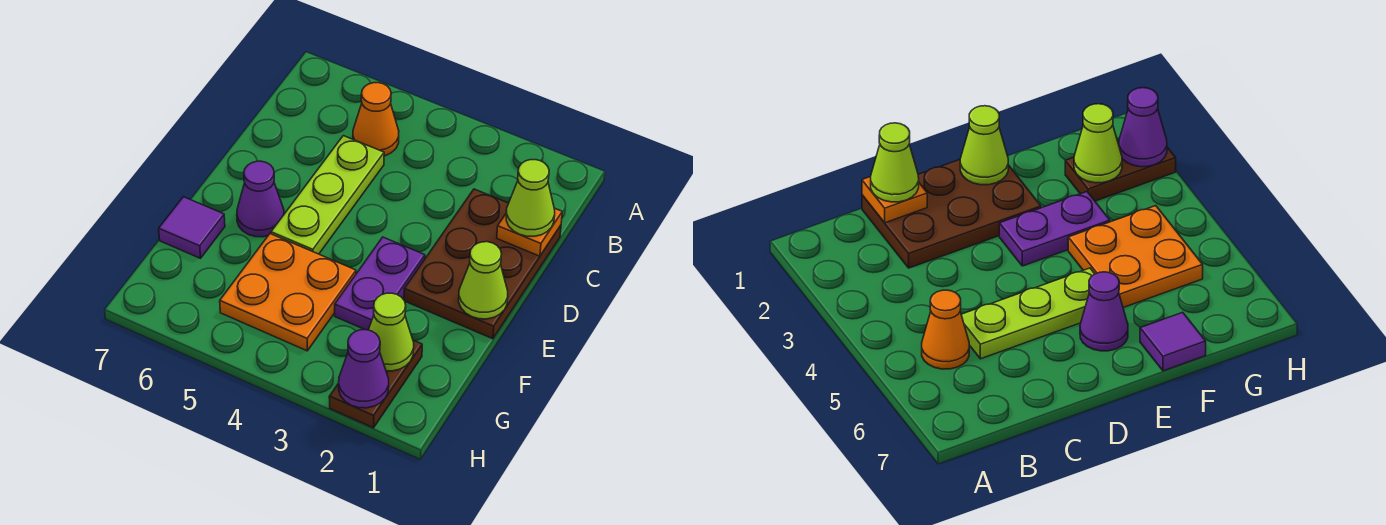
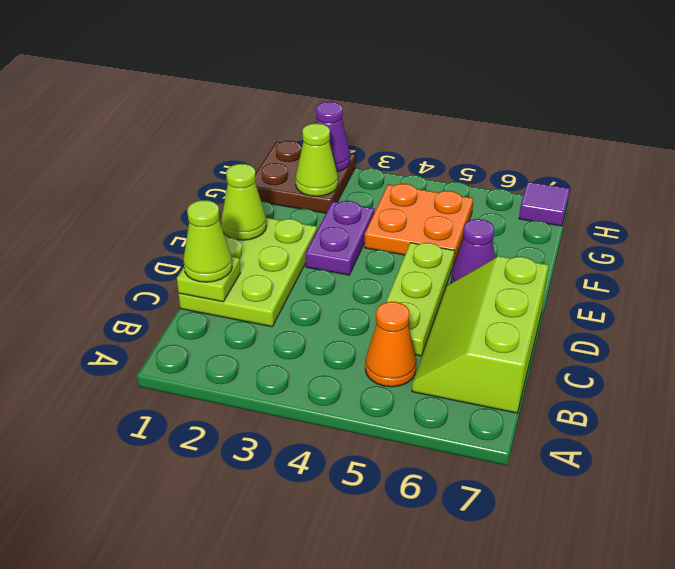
none -> lime 2x3 slope [412,256,548,413]
brown 2x3 plate [404,189,561,339] -> lime 2x3 plate [179,218,317,327]
orange 1x1 plate [497,208,562,256] -> lime 1x1 plate [177,256,240,302]
purple 1x1 tile [159,197,225,258] -> purple 1x1 tile moved to [519,182,570,226]
brown 1x2 plate [329,340,422,428] -> brown 2x2 plate [255,141,355,213]

